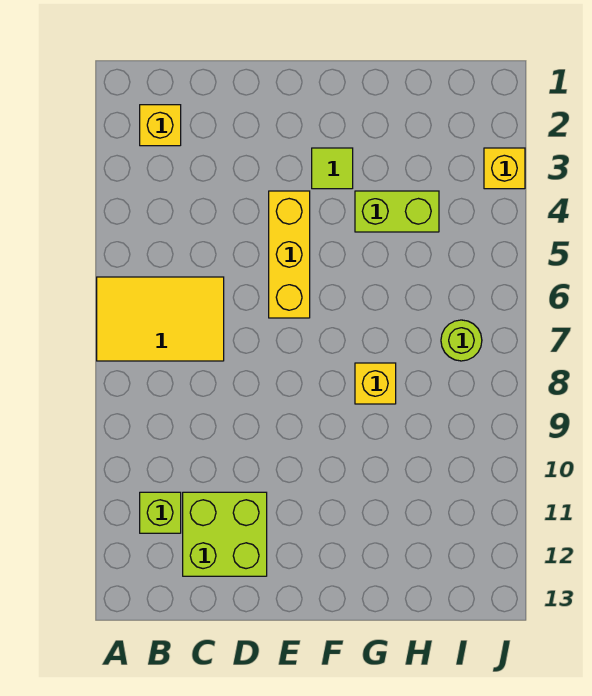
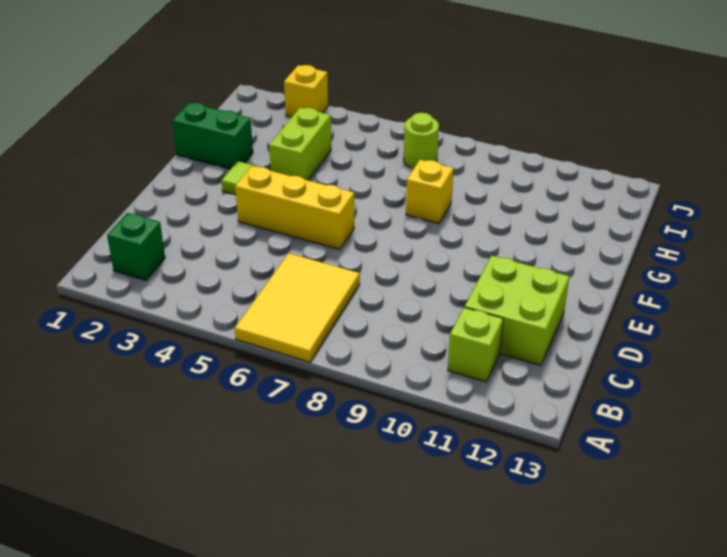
yellow 1x1 brick [140,105,181,146] -> green 1x1 brick [107,213,165,280]
none -> green 1x2 brick [172,103,253,169]

